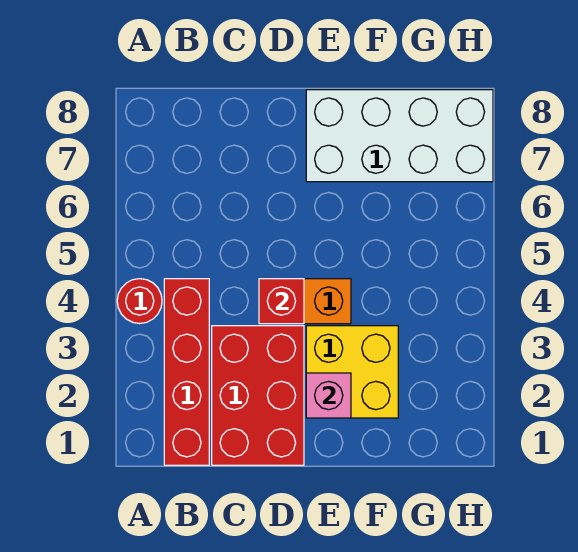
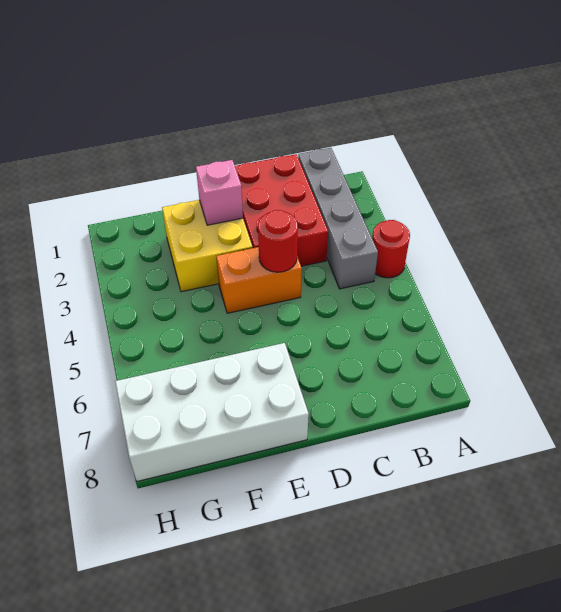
red 1x4 brick [164,279,209,465] -> grey 1x4 brick [298,148,378,289]
red 1x1 brick [259,279,304,324] -> red 1x1 round brick [258,210,298,272]

